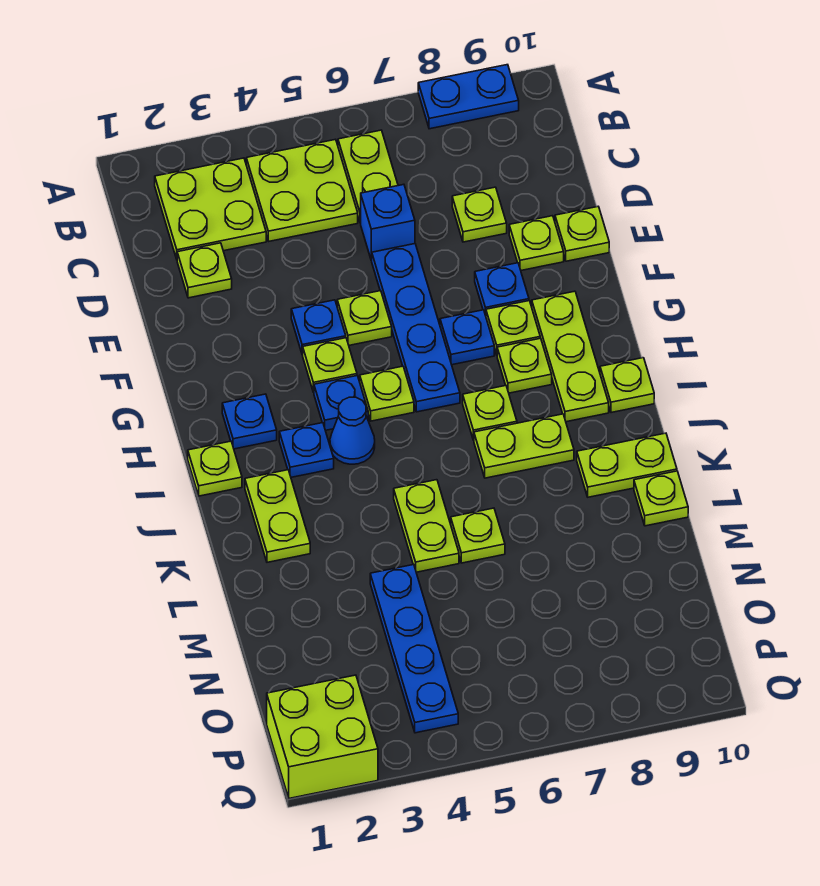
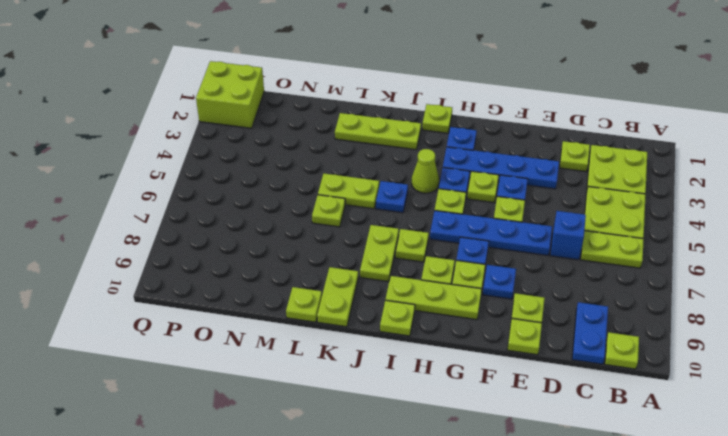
blue 1x2 plate [418,65,519,129] -> blue 1x2 plate moved to [572,302,608,364]
lime 1x1 plate [452,187,507,242] -> lime 1x1 plate moved to [605,332,639,369]
blue 1x1 plate [279,423,334,477] -> blue 1x1 plate moved to [376,181,408,213]
blue 1x1 cone [330,397,375,464] -> lime 1x1 cone [412,149,439,193]
lime 1x2 plate [245,470,310,562] -> lime 1x3 plate [335,113,421,150]
blue 1x4 plate [370,565,458,733] -> blue 1x4 plate moved to [443,147,559,189]

